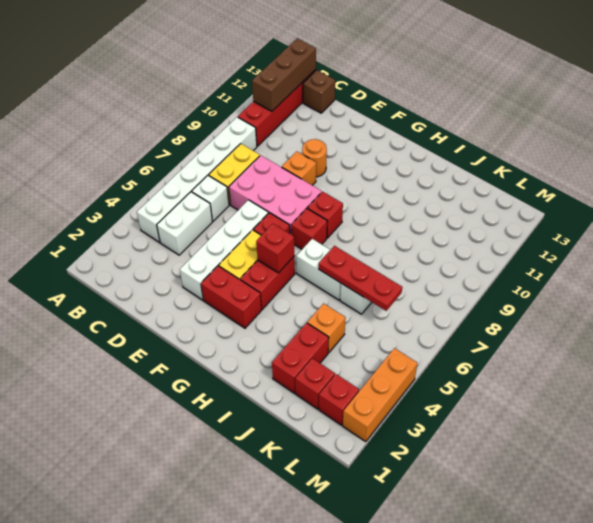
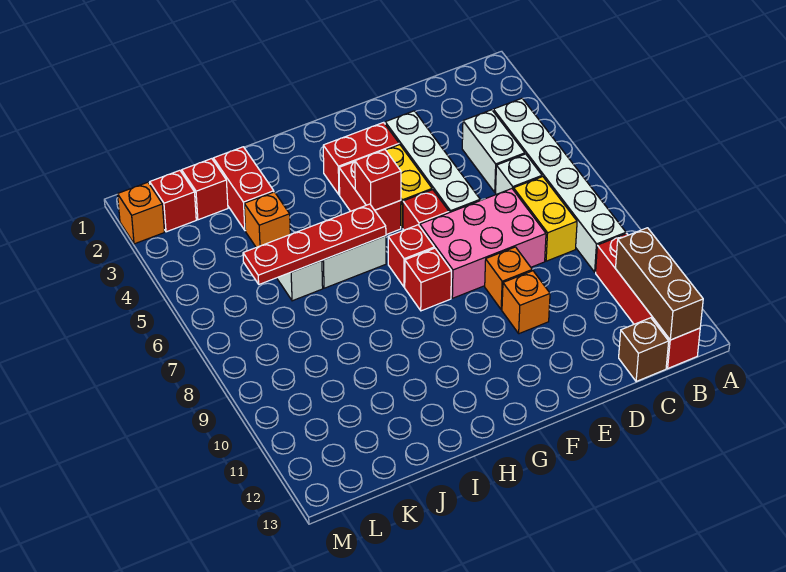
orange 1x1 round brick [302,139,327,177] -> orange 1x1 brick [502,271,550,334]
red 1x3 plate [319,246,402,311] -> red 1x4 plate [243,204,386,284]
orange 1x3 brick [343,348,417,442] -> orange 1x1 brick [118,182,164,244]

